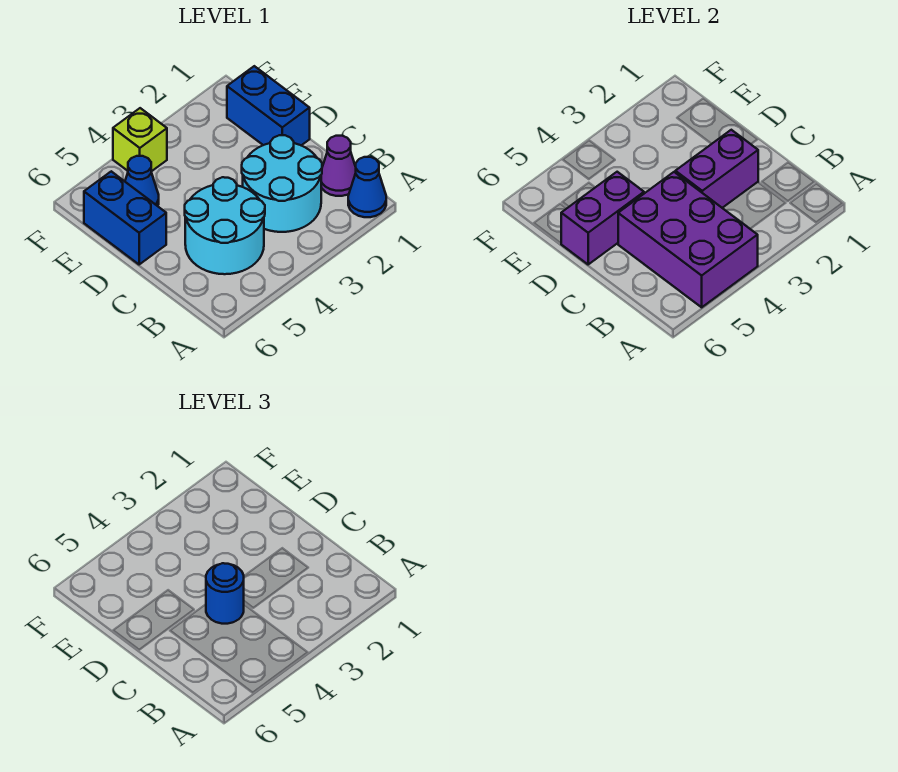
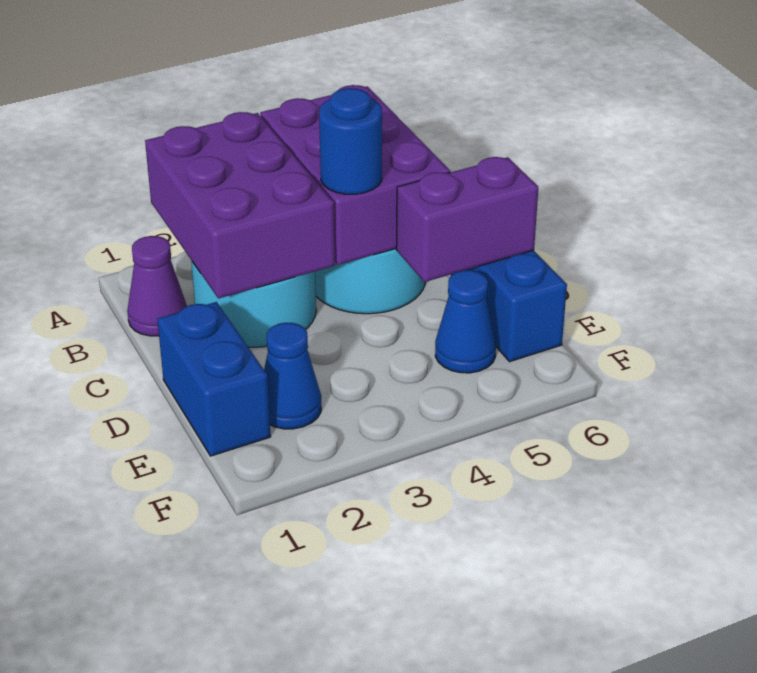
blue 1x1 cone [348,157,386,217] -> blue 1x1 cone moved to [264,323,321,429]
purple 1x2 brick [675,130,758,208] -> purple 2x3 brick [145,112,335,298]
lime 1x1 brick [113,108,167,172] -> none

